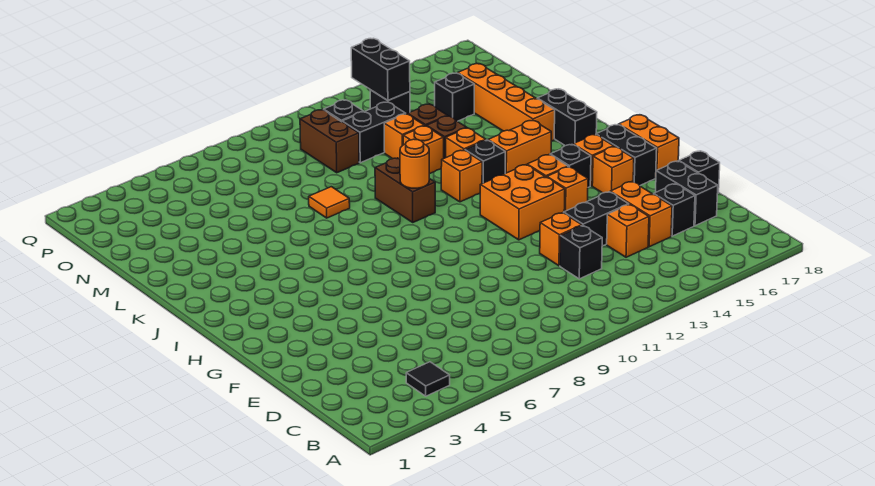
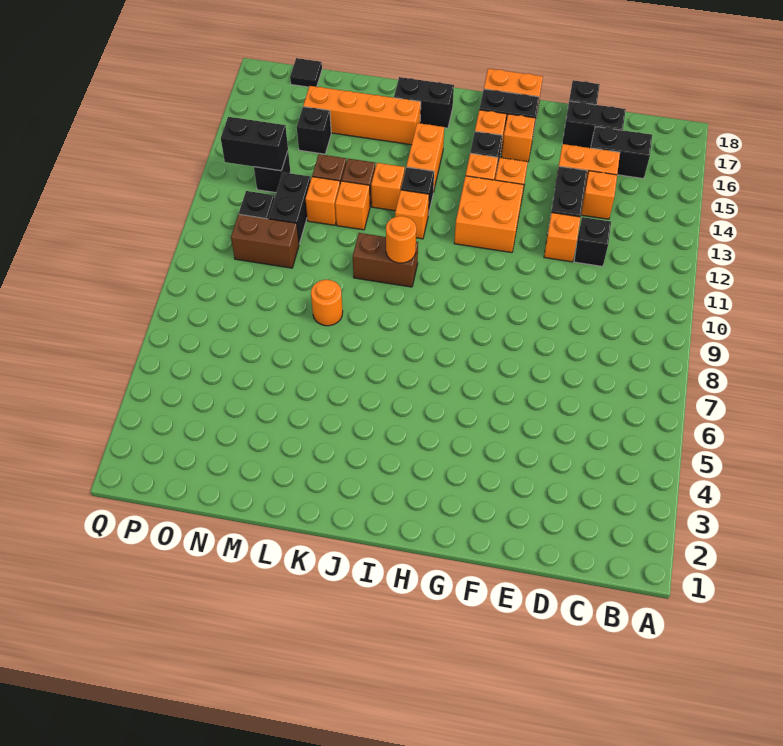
black 1x1 tile [406,362,450,396] -> black 1x1 tile moved to [290,58,322,87]
black 1x1 brick [654,184,695,236] -> black 1x2 brick [591,126,652,179]
orange 1x1 tile [309,187,350,218] -> orange 1x1 round brick [311,280,343,326]

